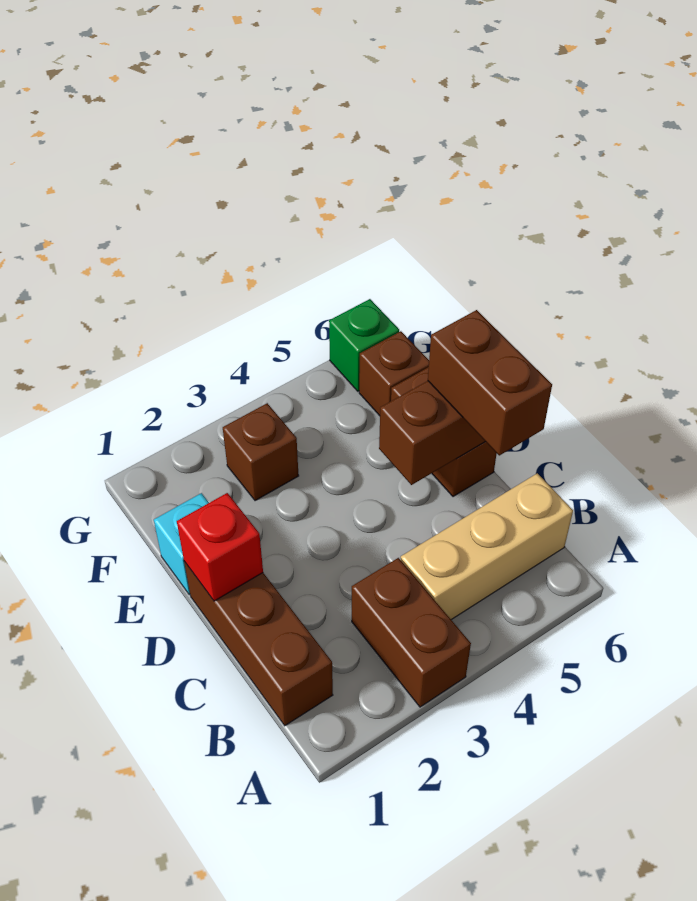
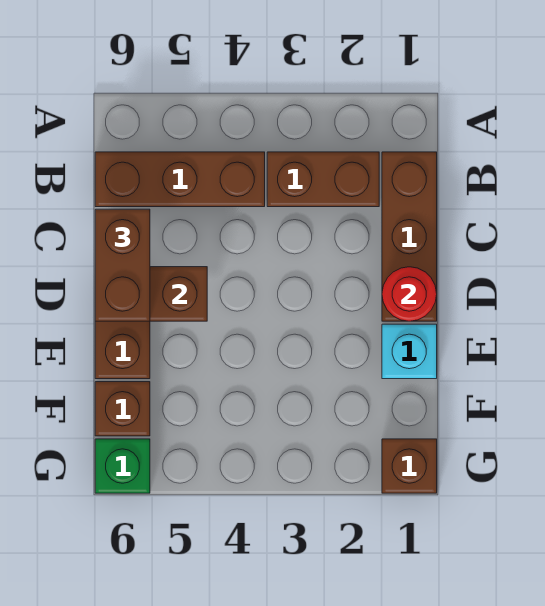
brown 1x2 brick [352,558,471,707] -> brown 1x2 brick turned to [267,152,379,207]
tan 1x3 brick [401,473,573,620] -> brown 1x3 brick [95,152,265,207]
red 1x1 brick [177,493,263,601] -> red 1x1 round brick [382,267,437,321]
brown 1x1 brick [223,403,299,501] -> brown 1x1 brick moved to [382,439,437,493]

